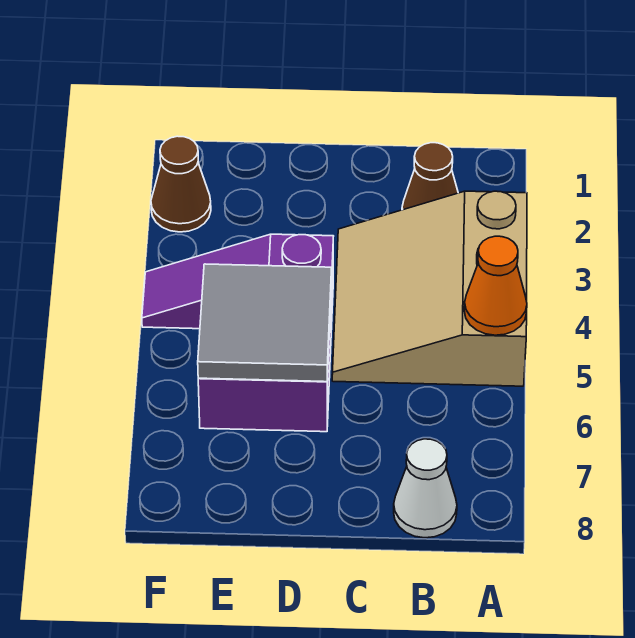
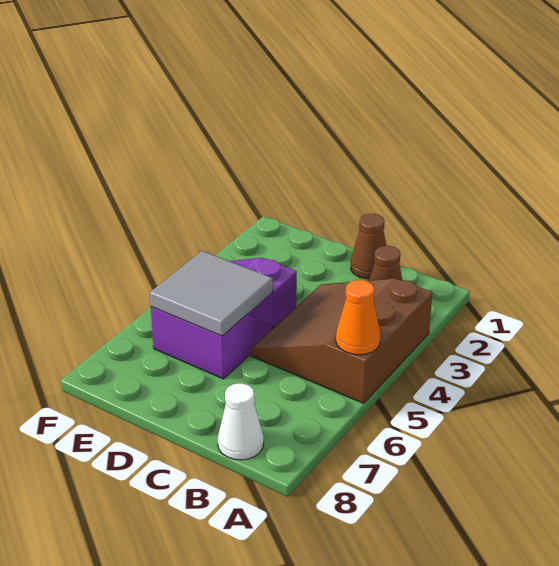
tan 3x3 slope [332,191,527,386] -> brown 3x3 slope [251,278,432,403]
brown 1x1 cone [151,136,211,232] -> brown 1x1 cone moved to [351,214,386,279]

